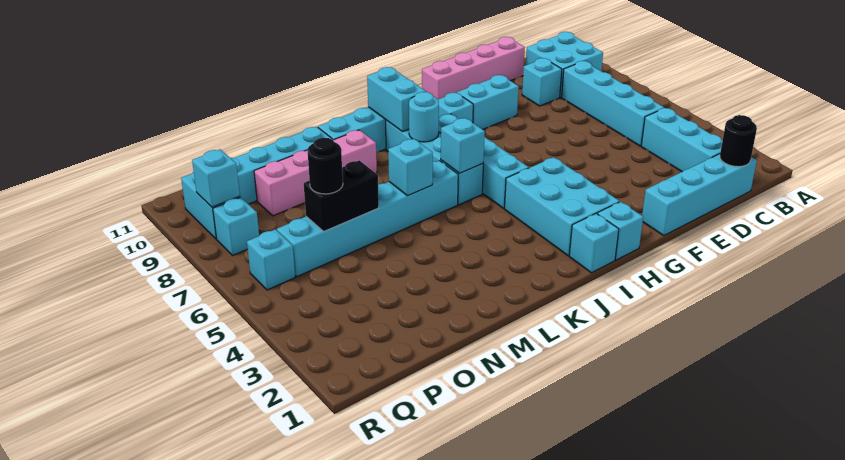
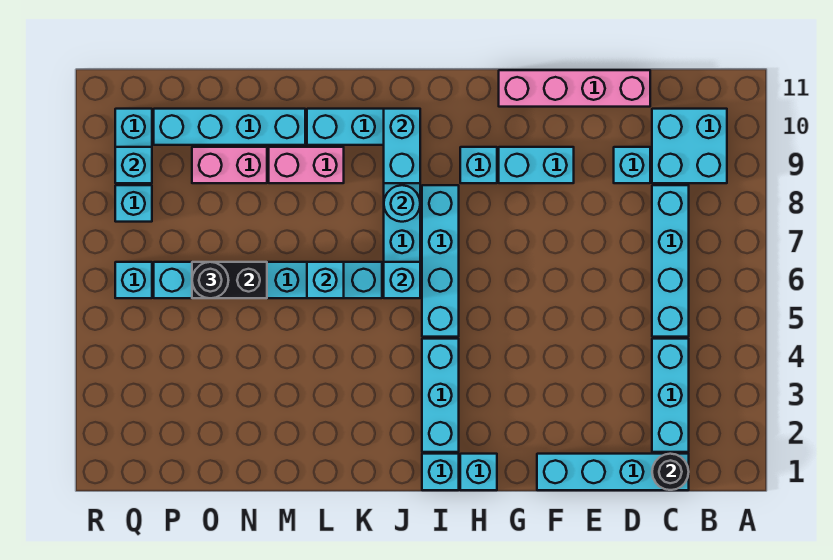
cyan 2x3 brick [505,157,619,256] -> cyan 1x3 brick [422,339,459,452]

